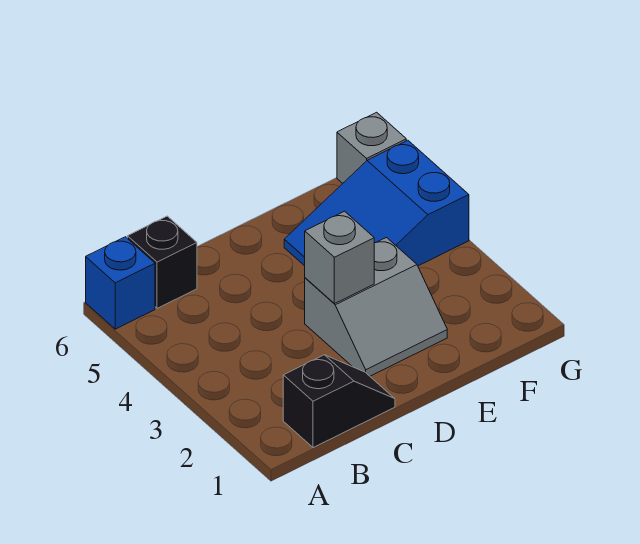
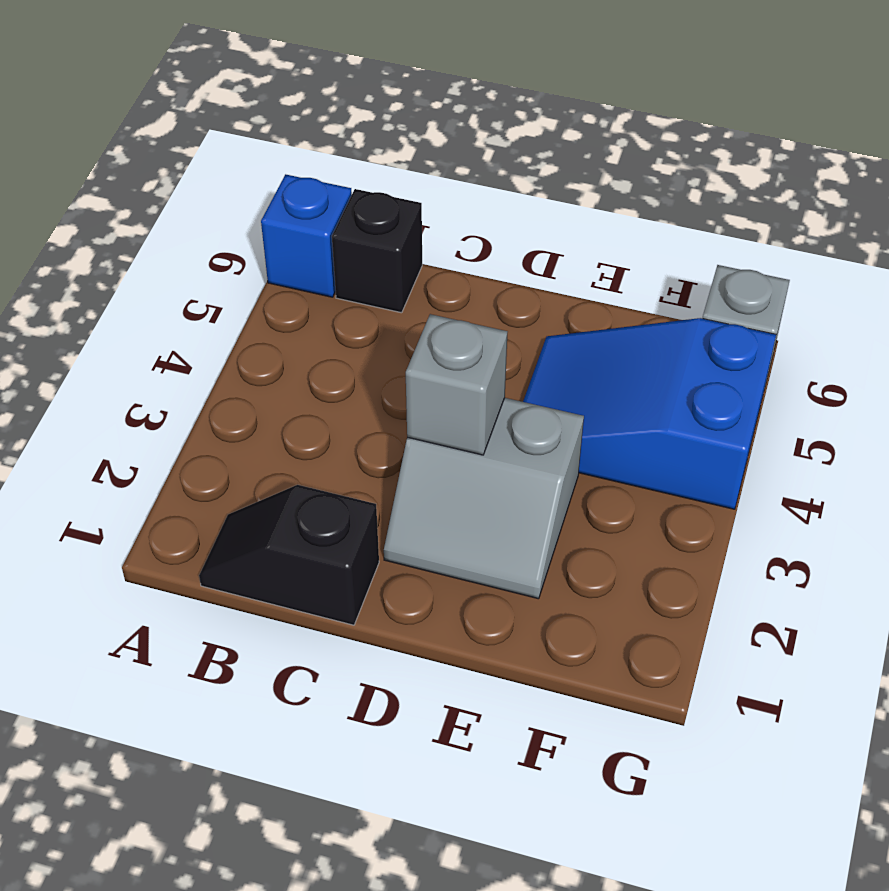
black 1x2 slope [283,355,395,448] -> black 1x2 slope turned to [199,485,379,625]

